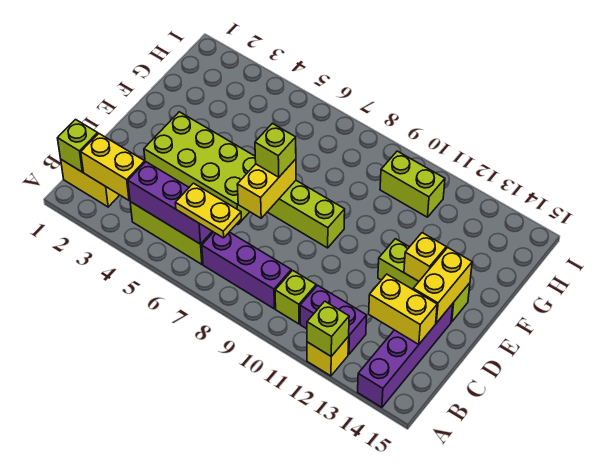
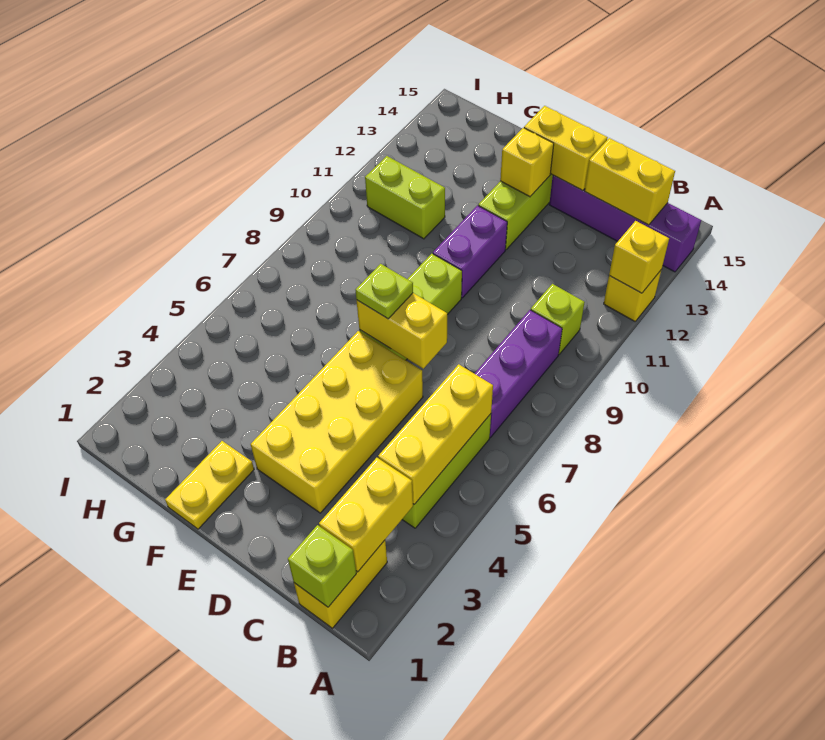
lime 1x1 brick [307,301,349,356] -> yellow 1x1 brick [609,221,669,293]
purple 1x3 brick [128,162,212,244] -> yellow 1x3 brick [378,364,493,504]
yellow 1x2 plate [175,183,241,238] -> yellow 1x2 plate moved to [165,441,254,529]
purple 1x2 brick [300,285,367,355] -> purple 1x2 brick moved to [433,206,507,298]
yellow 1x2 brick [369,274,437,345] -> yellow 1x2 brick turned to [585,138,675,225]
lime 2x4 brick [144,112,256,225] -> yellow 2x4 brick [251,331,423,513]
lime 1x1 brick [255,123,296,177] -> lime 1x1 plate [356,264,413,319]
lime 1x2 brick [380,151,445,217] -> lime 1x2 brick turned to [365,156,445,239]

